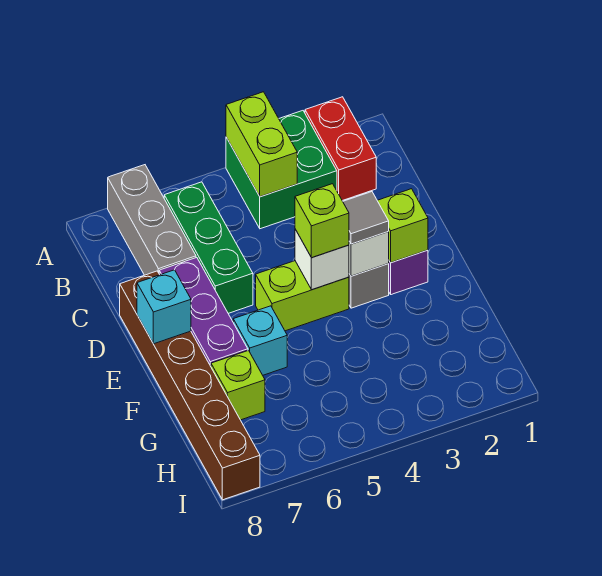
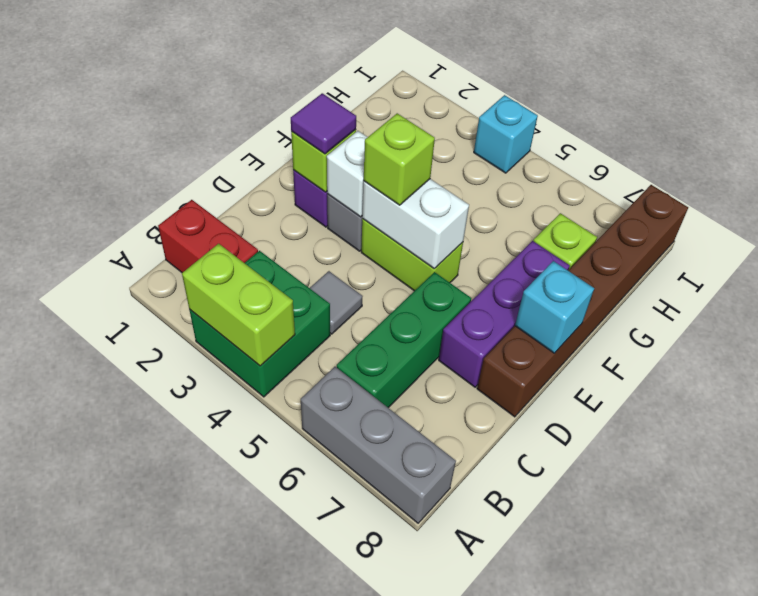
red 1x2 brick [305,97,376,201] -> red 1x2 brick turned to [158,200,258,273]
lime 1x2 brick [226,92,297,197] -> lime 1x2 brick turned to [182,244,295,366]
grey 1x3 brick [108,165,196,275] -> grey 1x3 brick turned to [301,367,456,523]
none -> purple 1x1 tile [291,93,356,154]
grey 1x1 tile [343,192,389,244] -> grey 1x1 tile moved to [310,271,363,334]
white 1x1 brick [295,229,349,290] -> white 1x2 brick [362,179,469,269]
cyan 1x1 brick [233,306,287,375] -> cyan 1x1 brick moved to [474,95,538,173]

